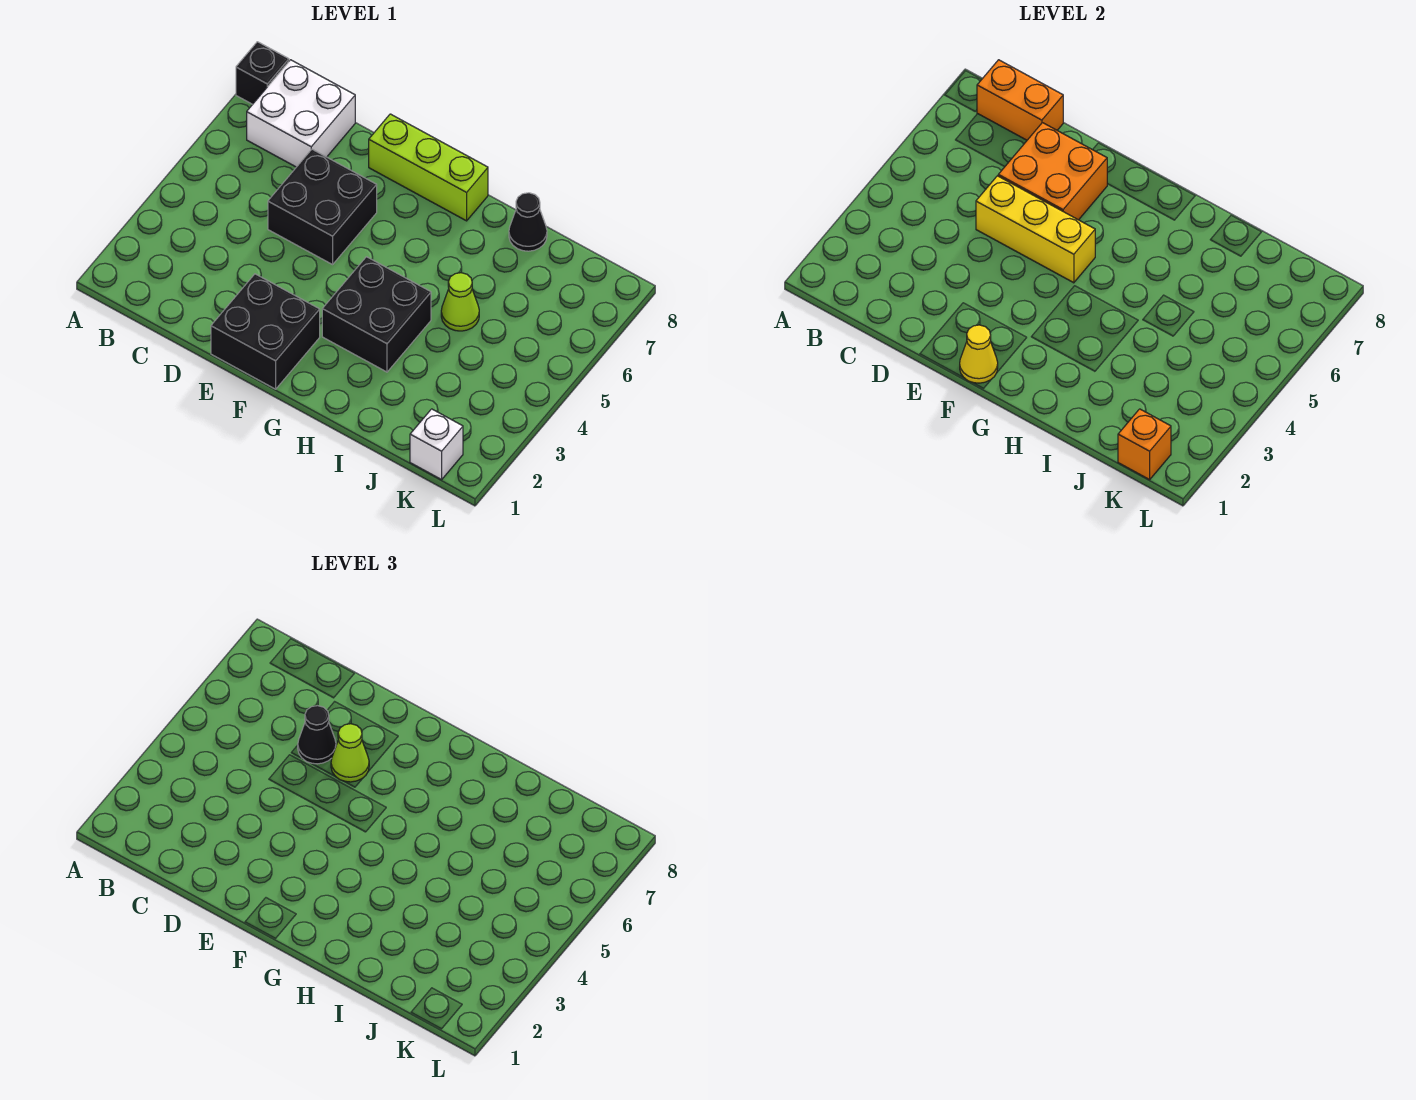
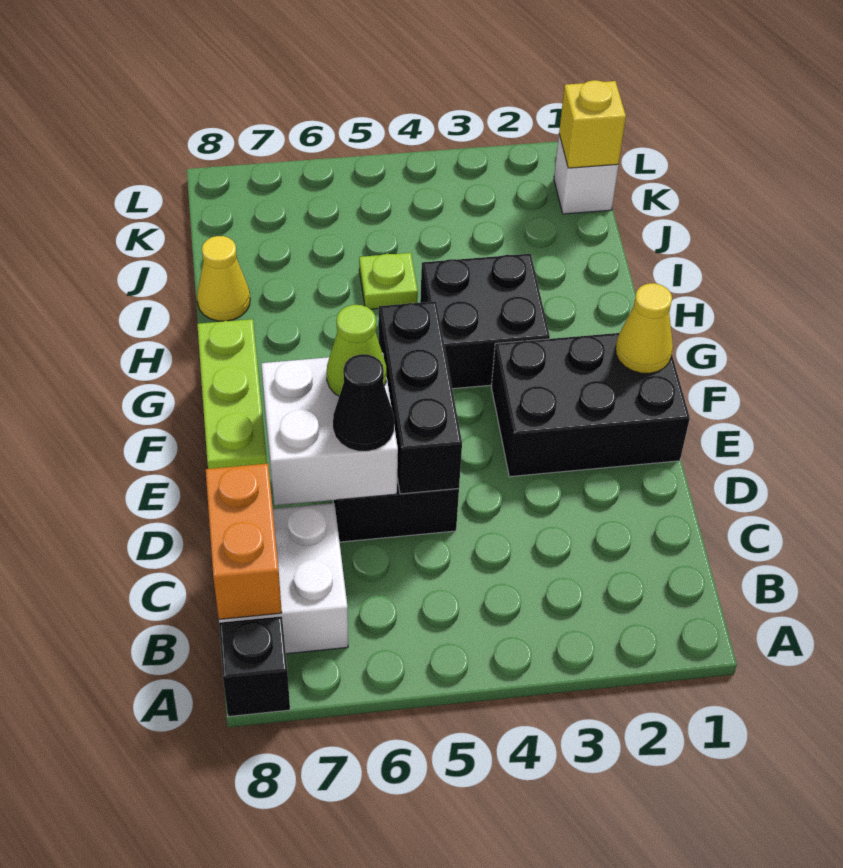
yellow 1x3 brick [976,176,1095,283] -> black 1x3 brick [379,301,462,494]
orange 2x2 brick [998,123,1107,220] -> white 2x2 brick [261,353,398,505]
black 2x2 brick [211,274,320,389] -> black 2x3 brick [491,333,690,477]
lime 1x1 cone [441,273,479,331] -> lime 1x1 plate [359,253,418,309]
black 1x1 cone [509,193,547,251] -> yellow 1x1 cone [197,236,250,321]
orange 1x1 brick [1118,409,1171,480] -> yellow 1x1 brick [559,80,626,168]

